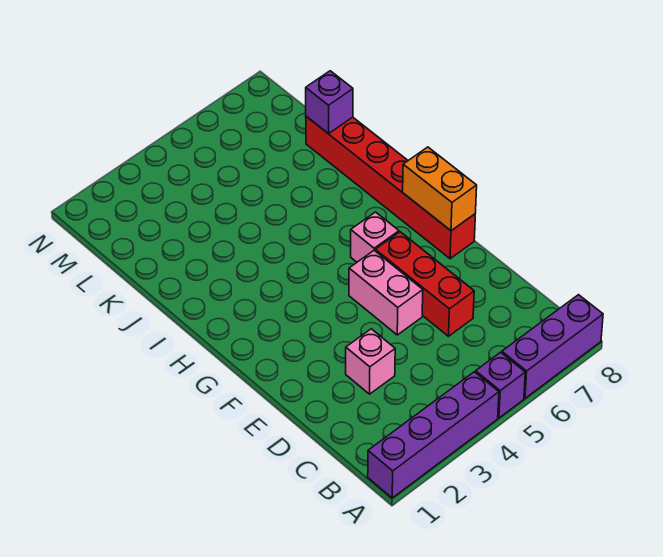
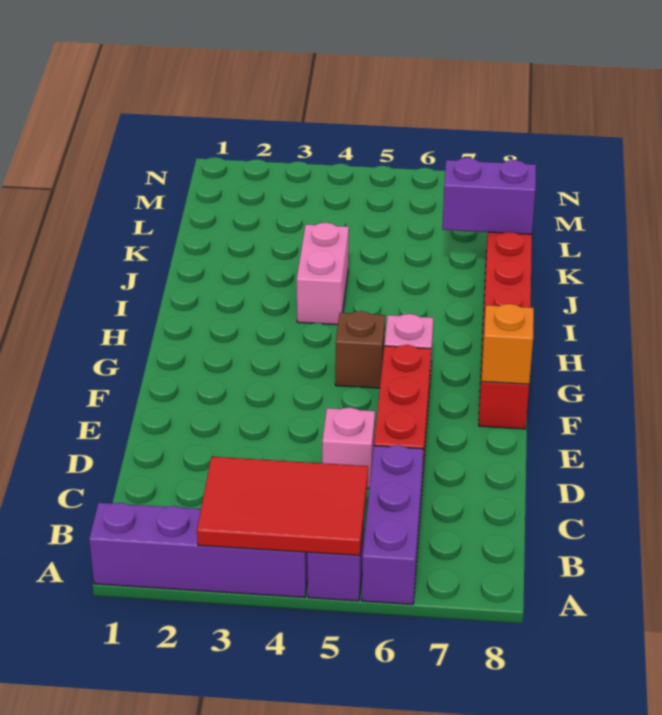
none -> red 2x3 tile [197,457,368,556]
purple 1x3 brick [502,295,603,398] -> purple 1x3 brick turned to [362,445,423,604]
pink 1x1 brick [346,329,395,394] -> pink 1x1 brick moved to [322,408,375,488]
pink 1x2 brick [349,251,423,335] -> pink 1x2 brick moved to [297,223,349,325]
orange 1x2 brick [403,147,477,231] -> orange 1x1 brick [481,304,534,384]
none -> brown 1x1 brick [335,311,385,388]
purple 1x1 brick [306,71,353,134] -> purple 1x2 brick [442,158,536,234]

